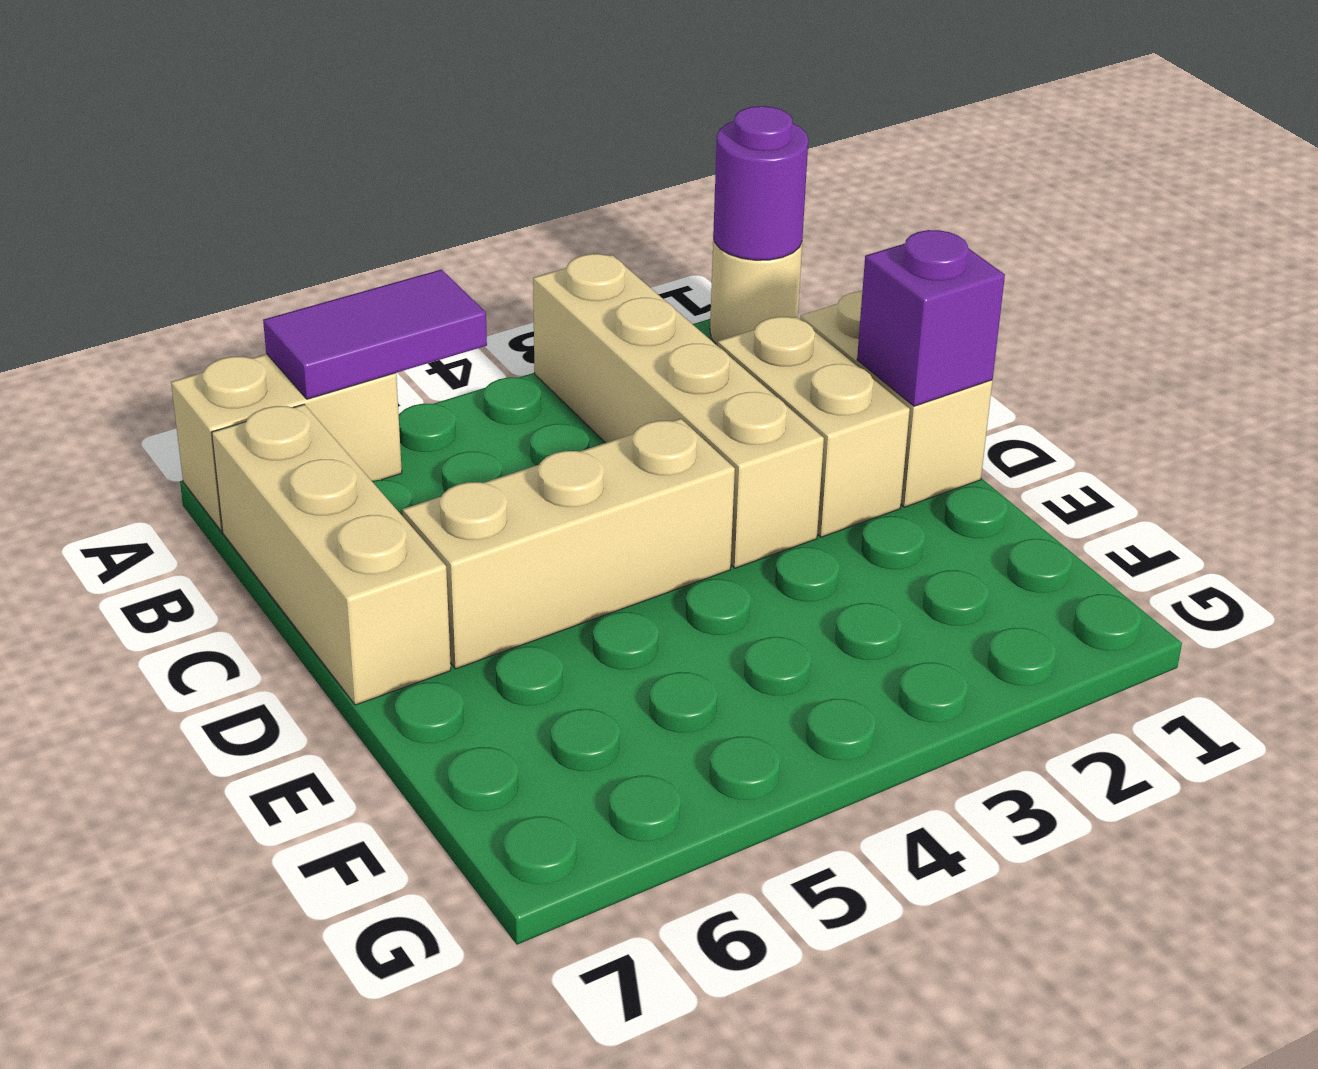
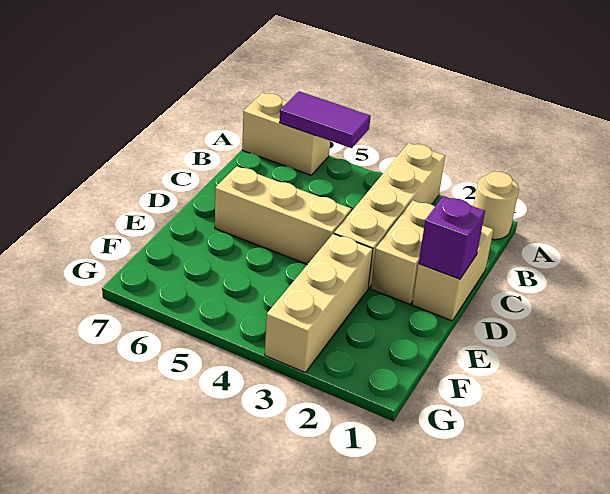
purple 1x1 round brick [713,106,808,260] -> none
tan 1x3 brick [212,404,451,705] -> tan 1x3 brick moved to [265,234,373,372]

